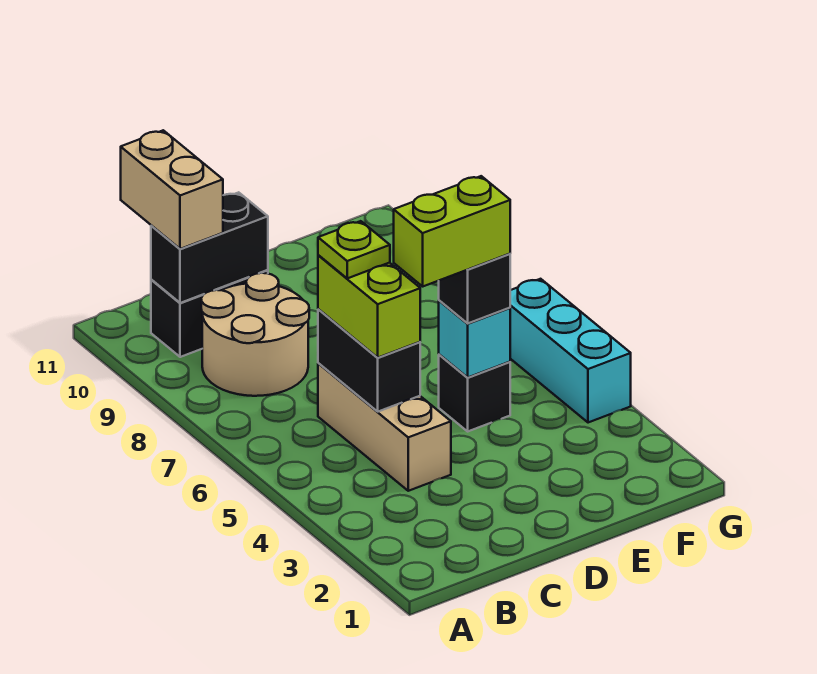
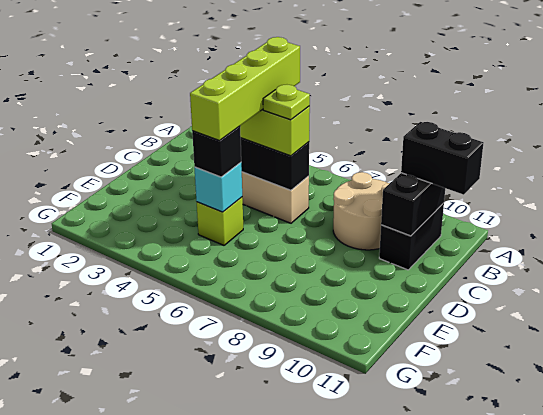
tan 1x2 brick [121,130,223,249] -> black 1x2 brick [401,122,483,195]
lime 1x2 brick [394,176,510,286] -> lime 1x4 brick [190,37,300,140]
black 1x1 brick [439,355,510,431] -> lime 1x1 brick [197,197,243,245]
cyan 1x3 brick [510,279,631,423] -> none

